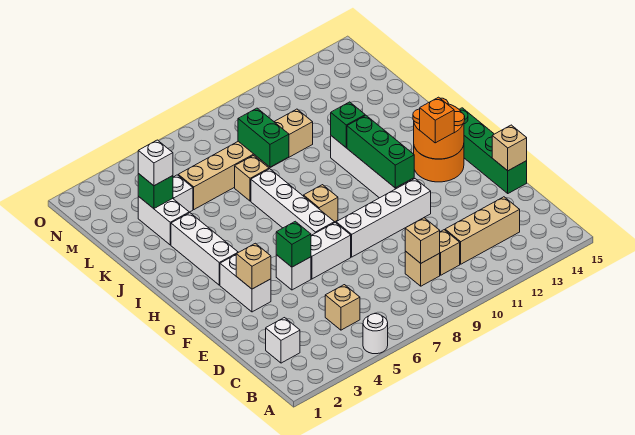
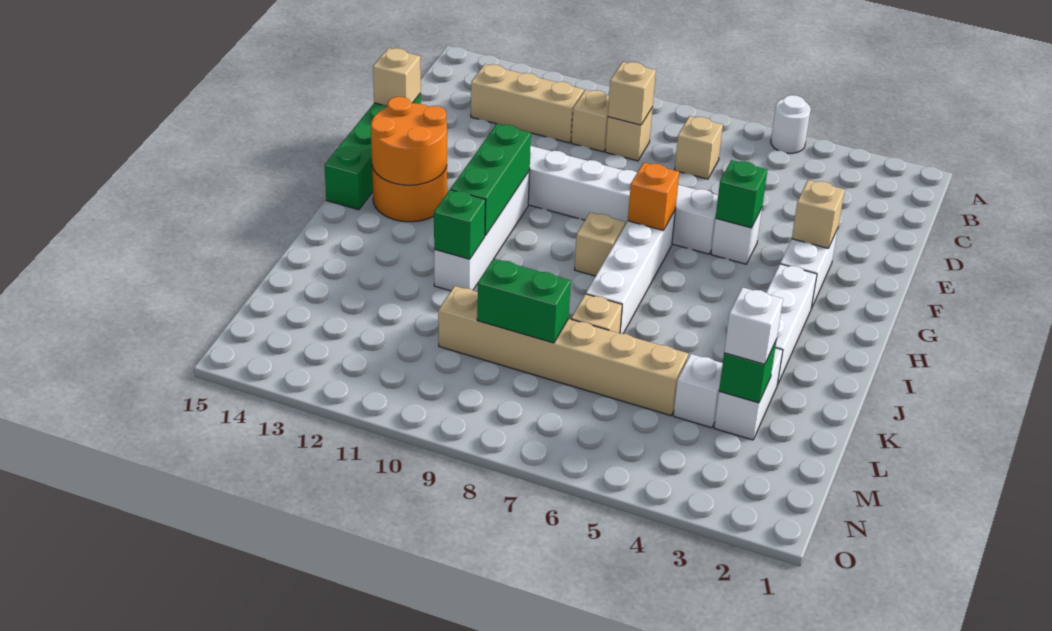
white 1x1 brick [266,318,300,363] -> none
tan 1x1 brick [325,285,360,330] -> tan 1x1 brick moved to [675,116,723,179]
orange 1x1 brick [420,97,454,143] -> orange 1x1 brick moved to [628,163,679,230]
green 1x2 brick [238,108,289,167] -> green 1x2 brick turned to [477,259,571,343]

